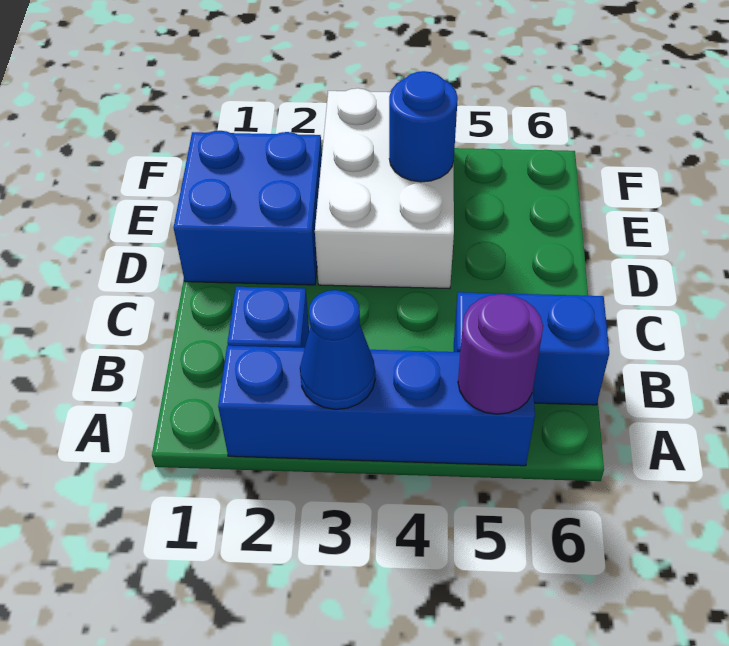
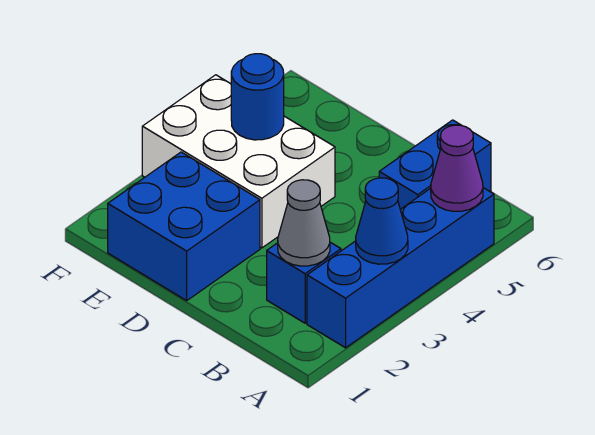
purple 1x1 round brick [458,294,543,414] -> purple 1x1 cone [431,125,483,211]
none -> grey 1x1 cone [278,180,330,266]

